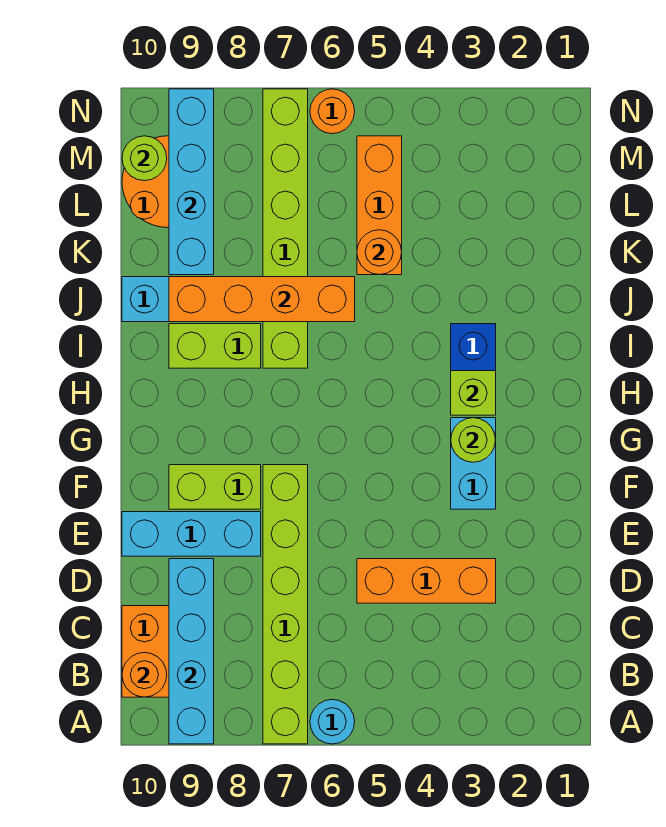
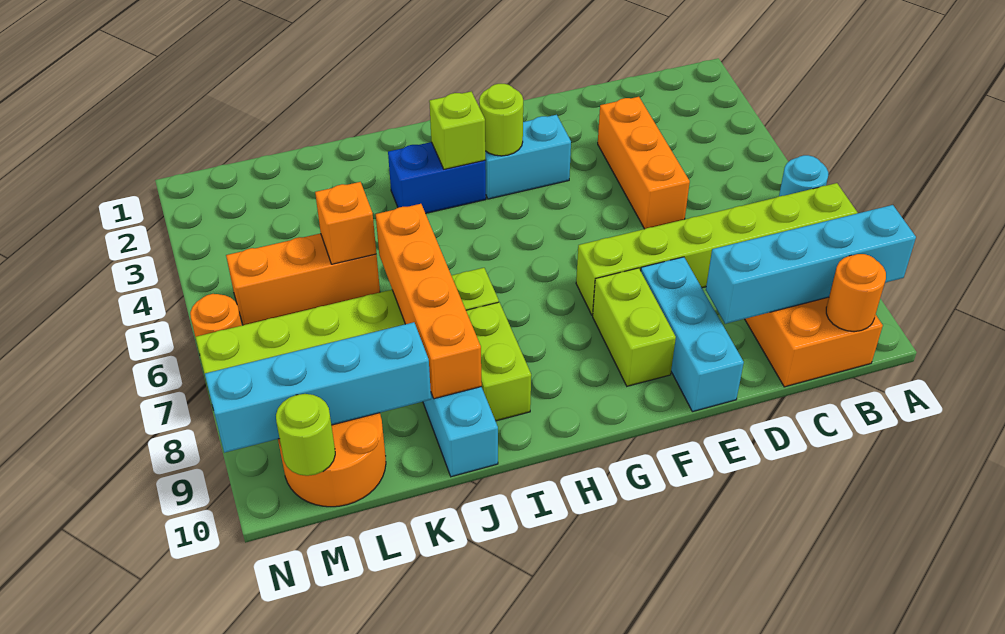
orange 1x1 round brick [357,230,402,275] -> orange 1x1 brick [315,182,376,264]

